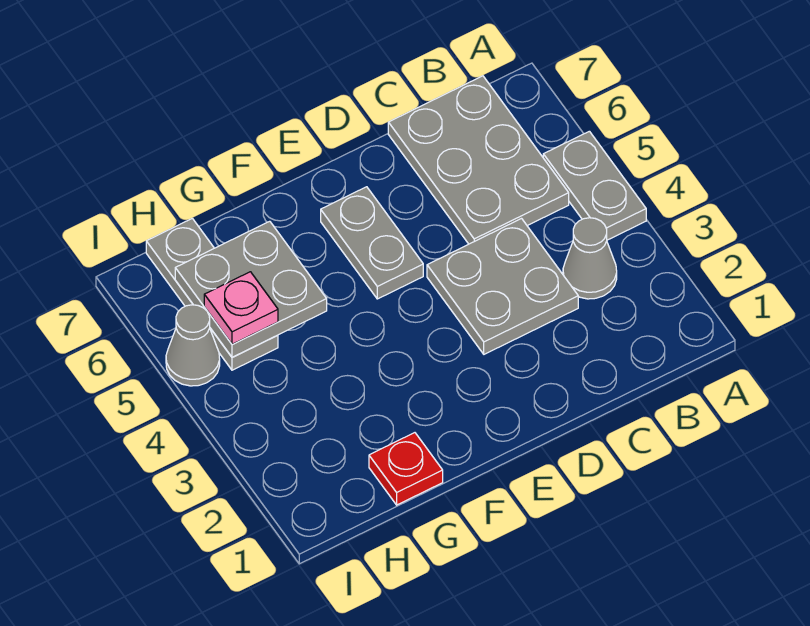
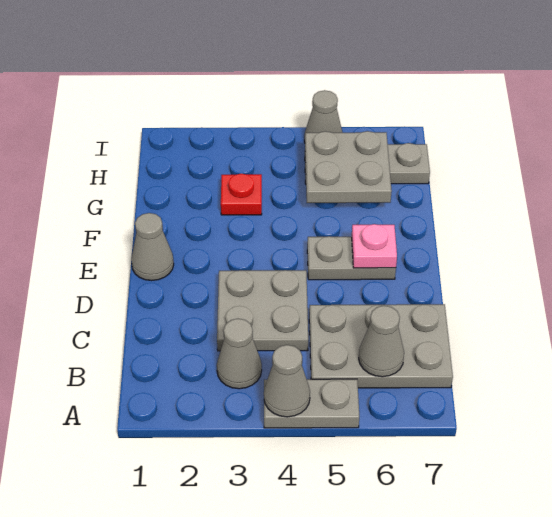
none -> grey 1x1 cone [264,345,310,417]
none -> grey 1x1 cone [359,306,404,377]
none -> grey 1x1 cone [131,213,174,281]
red 1x1 plate [369,433,443,505] -> red 1x1 plate moved to [221,174,262,215]
pink 1x1 plate [204,272,278,344] -> pink 1x1 plate moved to [352,224,397,268]

